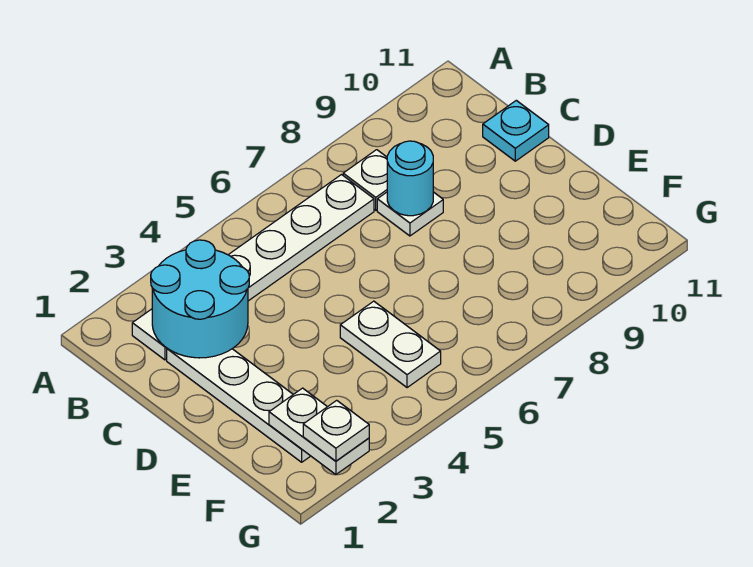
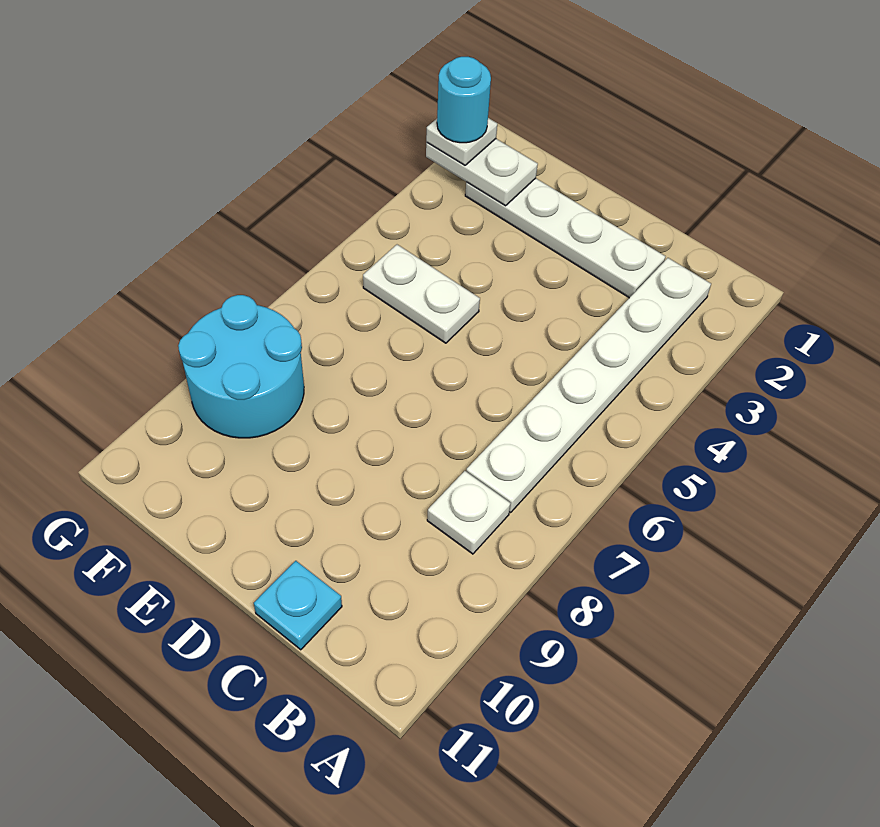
cyan 2x2 round brick [151,240,249,358] -> cyan 2x2 round brick moved to [178,295,304,438]
white 1x1 plate [377,192,443,236] -> none
cyan 1x1 round brick [387,141,433,216] -> cyan 1x1 round brick moved to [437,57,491,143]

